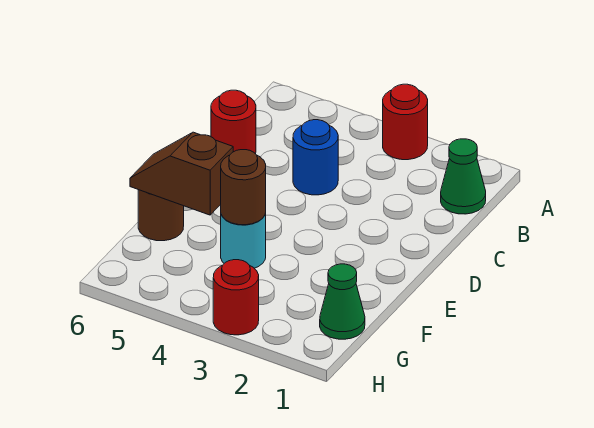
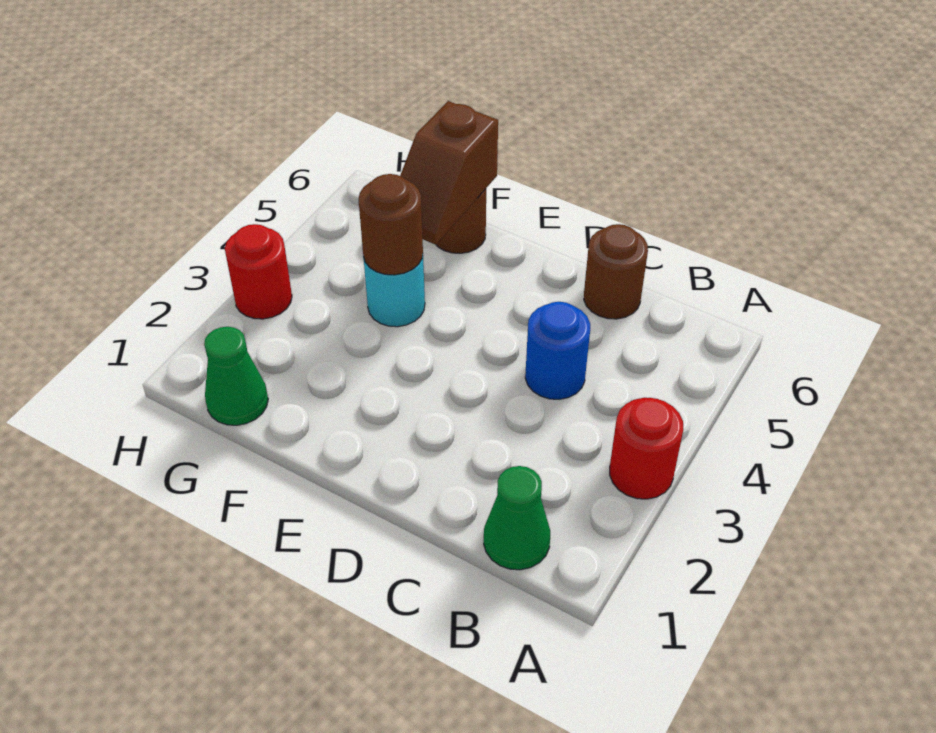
red 1x1 round brick [211,90,256,154] -> brown 1x1 round brick [584,224,648,319]
brown 1x2 slope [130,132,233,215] -> brown 1x2 slope turned to [400,101,498,245]

